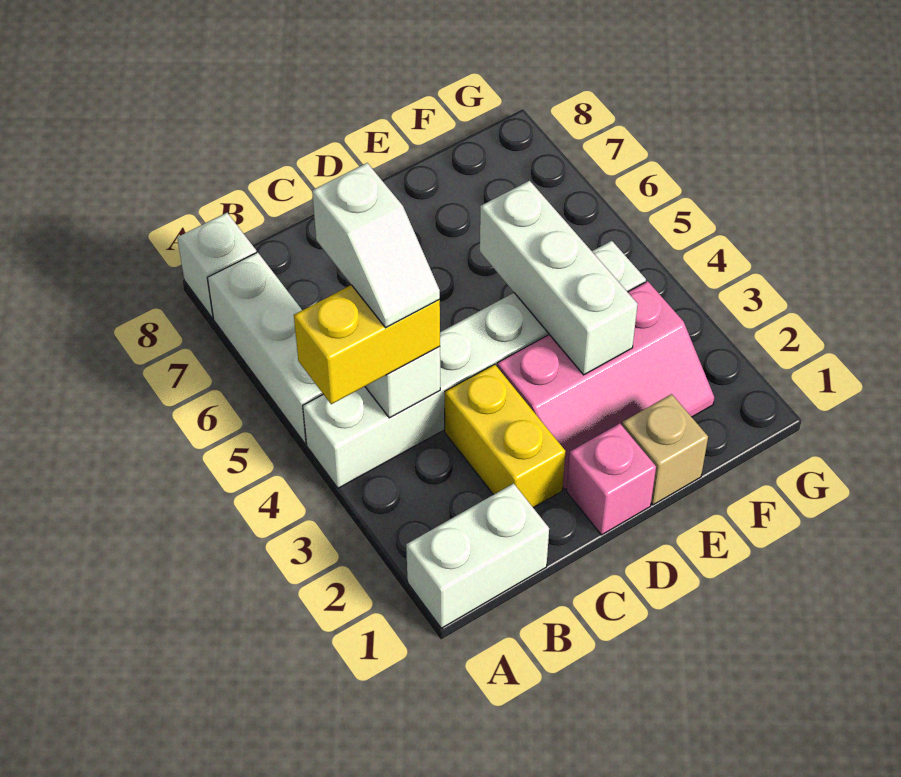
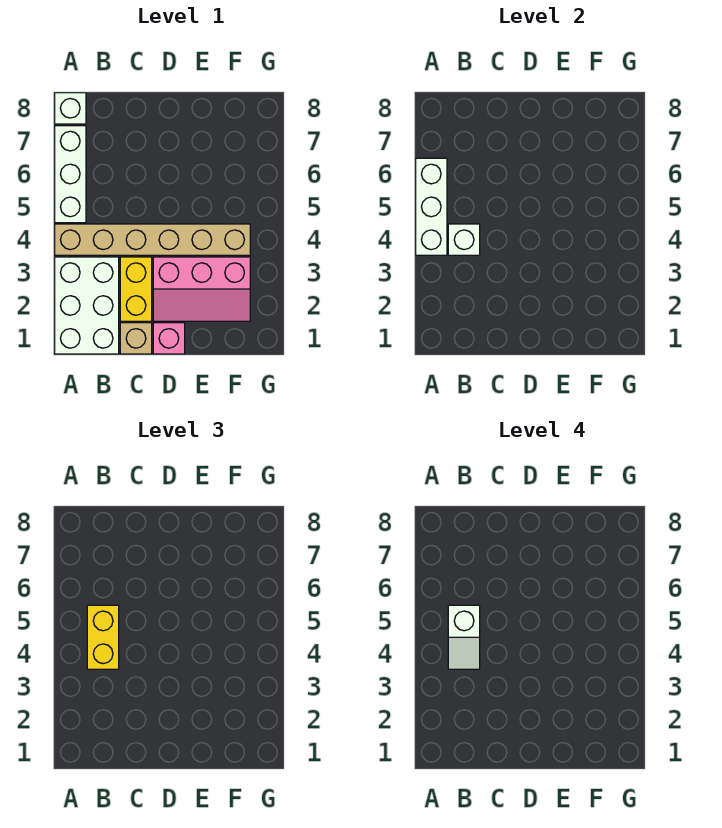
white 1x2 brick [406,483,549,628] -> white 2x3 brick [55,257,119,354]
white 1x6 brick [303,241,646,488] -> tan 1x6 brick [55,224,250,255]
yellow 1x2 brick [294,285,440,404] -> yellow 1x2 brick turned to [87,605,119,669]
tan 1x1 brick [622,394,708,505] -> tan 1x1 brick moved to [120,323,152,354]
white 1x3 brick [480,181,638,375] -> white 1x3 brick moved to [416,158,447,255]

